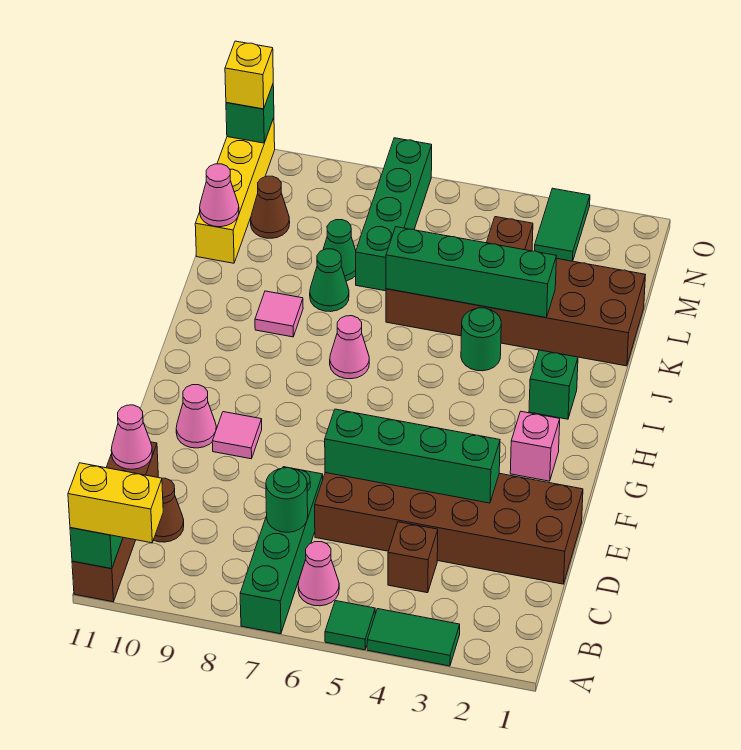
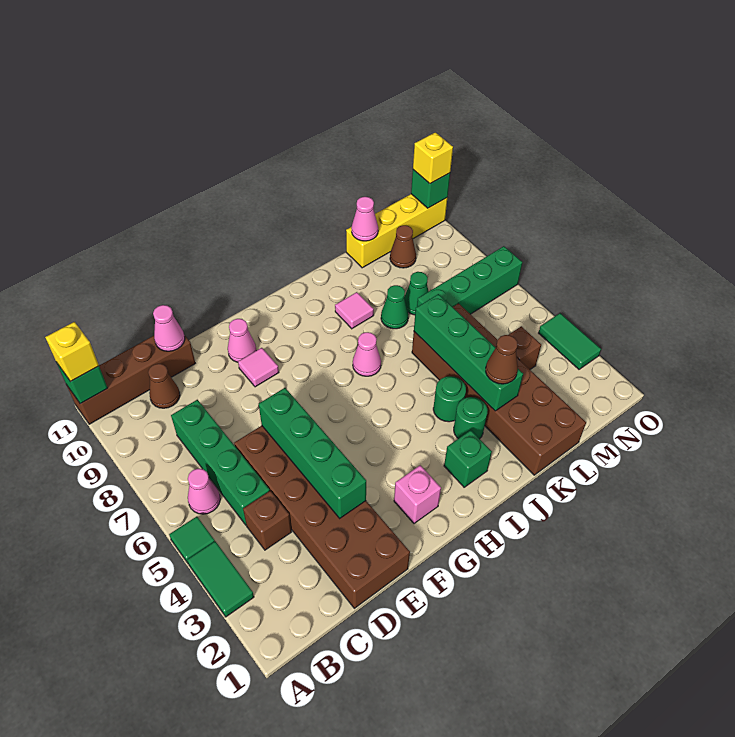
green 1x4 brick [240,467,323,634] -> green 1x4 brick turned to [171,400,270,525]
yellow 1x2 brick [68,463,163,543] -> yellow 1x1 brick [45,322,99,382]
green 1x1 round brick [266,468,308,532] -> green 1x1 round brick moved to [454,397,488,439]
none -> brown 1x1 cone [486,335,518,384]
green 1x2 tile [535,188,590,261] -> green 1x2 tile turned to [539,313,601,369]

